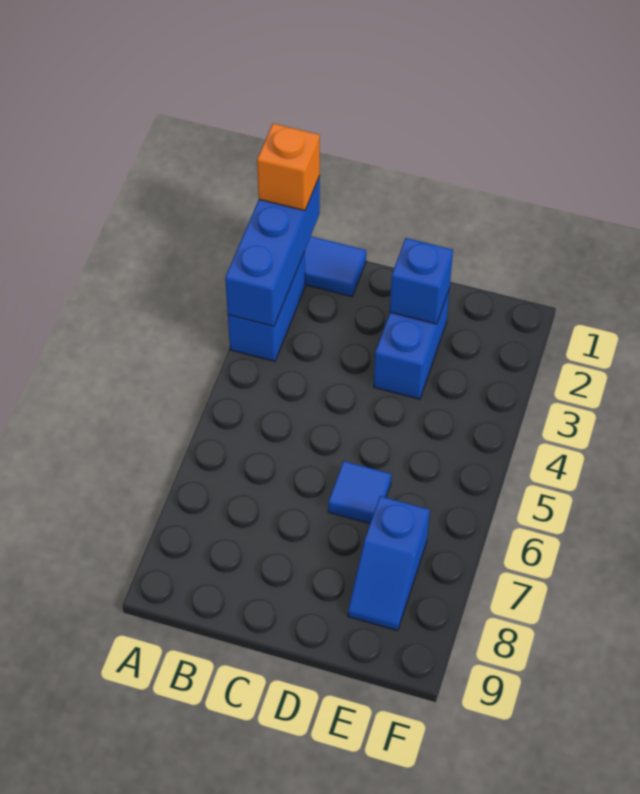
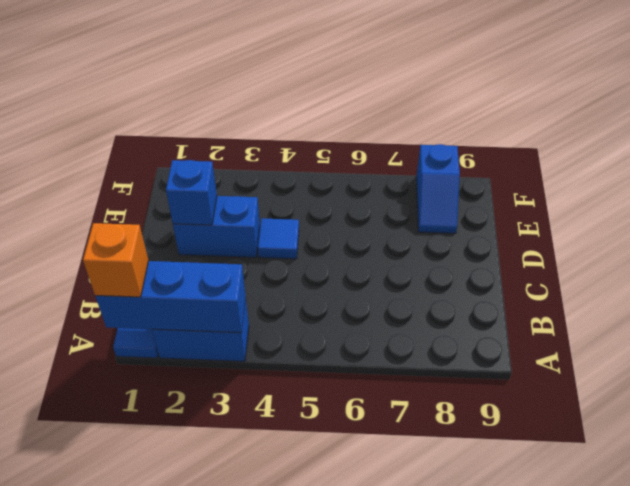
blue 1x1 tile [328,461,391,524] -> blue 1x1 tile moved to [258,218,299,259]
blue 1x2 slope [348,496,430,631] -> blue 1x2 slope turned to [416,144,460,233]

